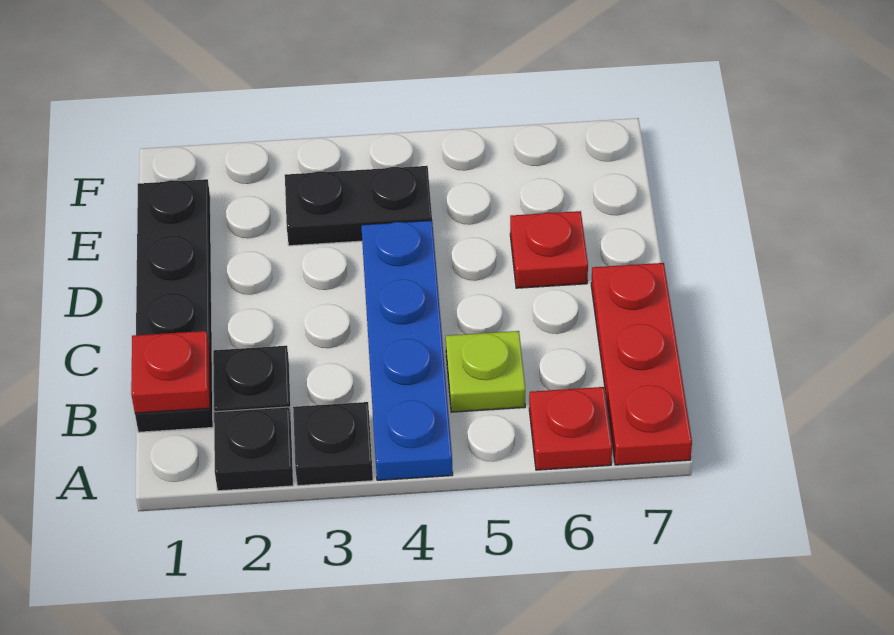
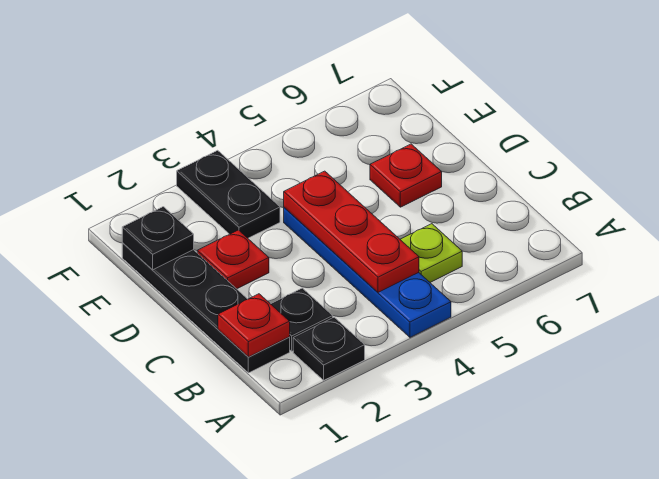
black 1x1 plate [293,402,373,486] -> black 1x1 plate moved to [122,207,194,270]
red 1x1 plate [529,387,612,470] -> red 1x1 plate moved to [197,230,269,289]
red 1x3 plate [591,263,692,465] -> red 1x3 plate moved to [284,171,419,292]
black 1x2 plate [285,166,432,246] -> black 1x2 plate turned to [177,150,280,238]

